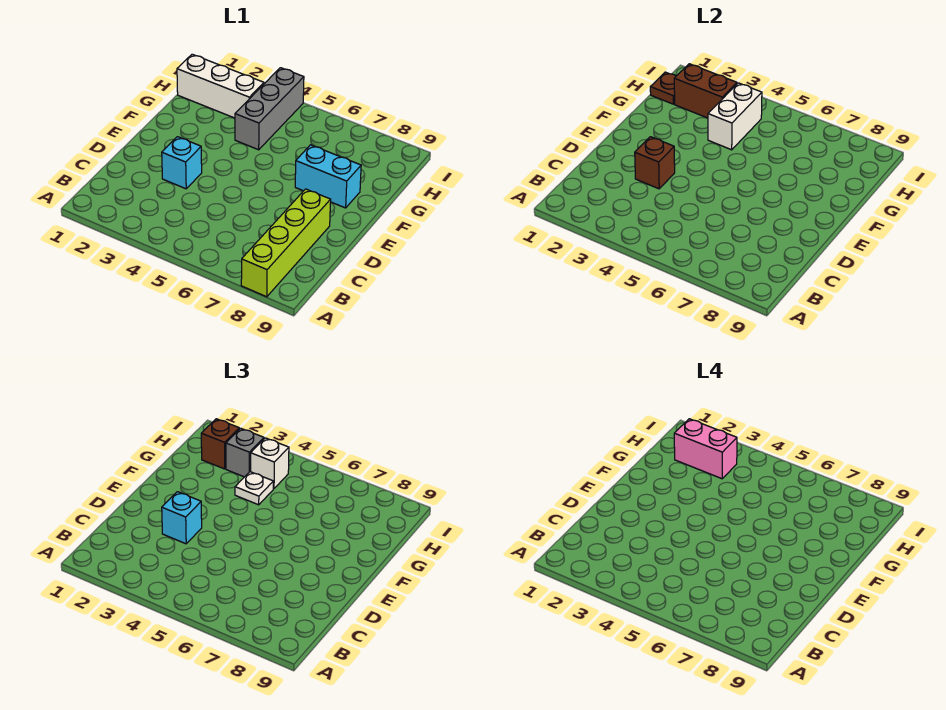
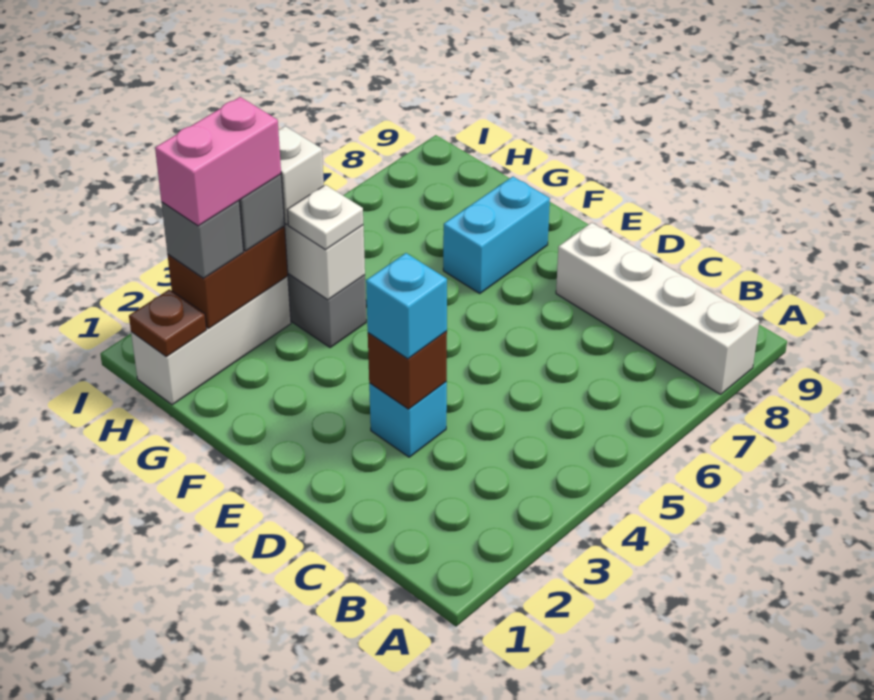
lime 1x4 brick [241,189,331,297] -> white 1x4 brick [556,223,759,394]
brown 1x1 brick [201,419,239,469] -> grey 1x1 brick [161,201,244,278]

